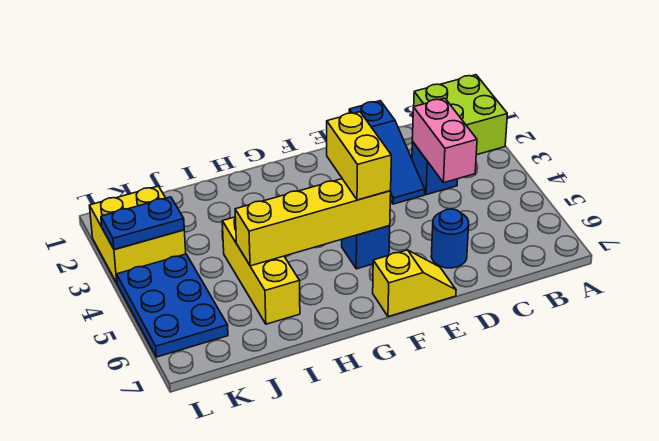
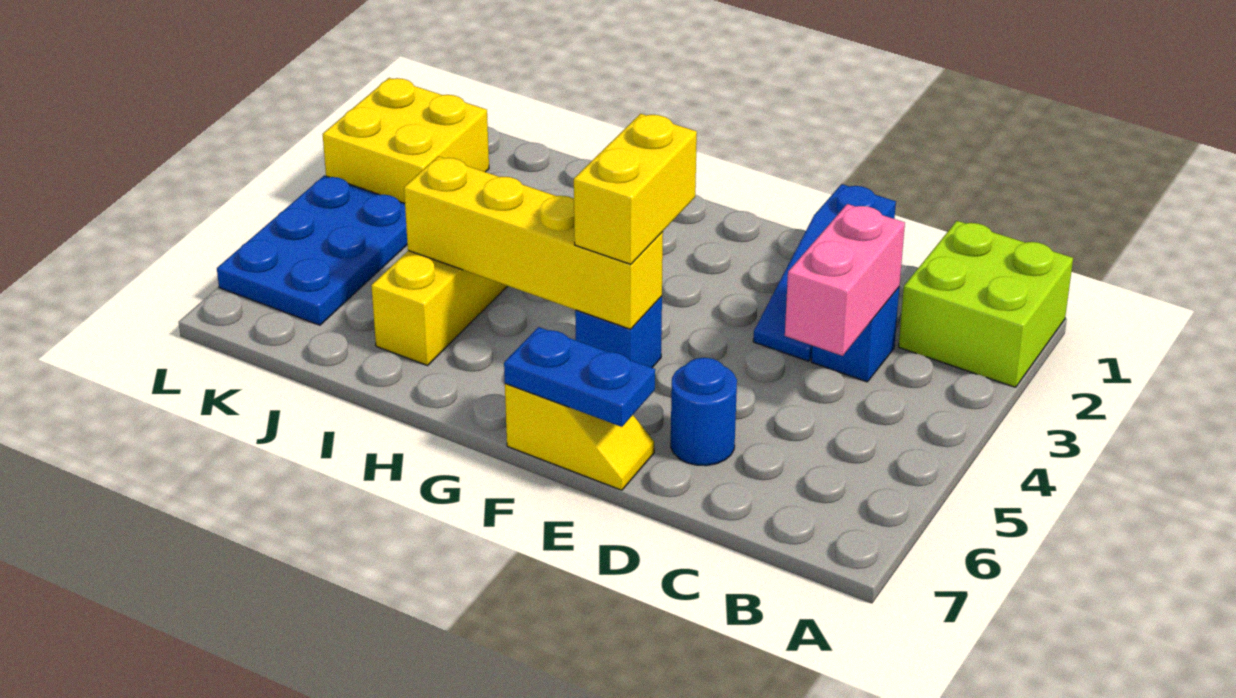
blue 1x2 plate [101,197,184,250] -> blue 1x2 plate moved to [504,327,655,427]

